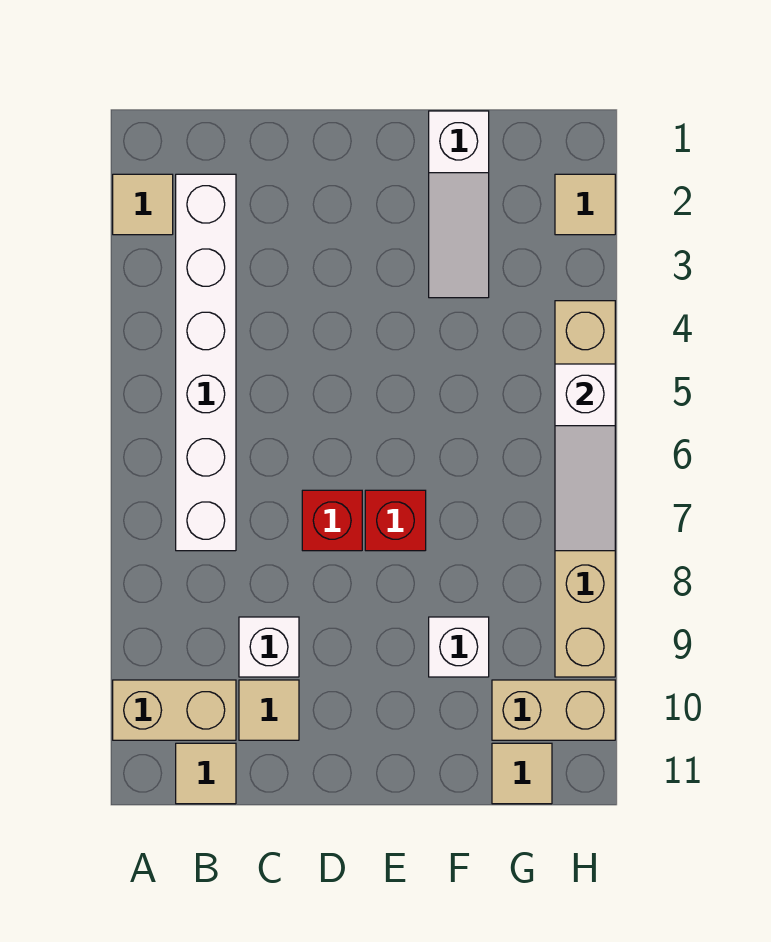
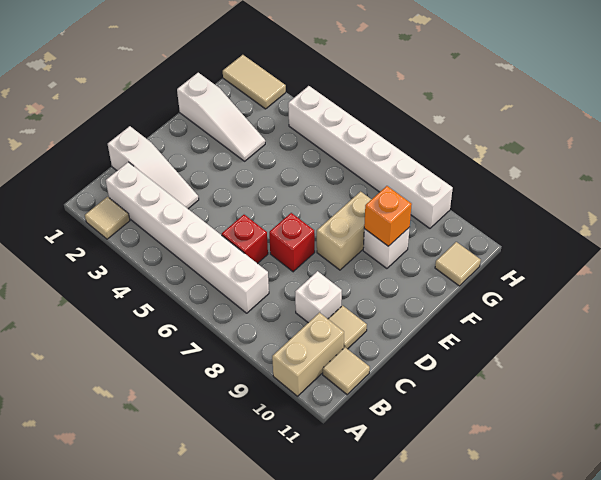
red 1x1 brick [365,490,426,551] -> red 1x1 brick moved to [222,215,268,264]
none -> orange 1x1 brick [364,186,412,246]
tan 1x2 brick [492,680,615,740] -> tan 1x2 brick moved to [317,192,372,270]
tan 1x1 tile [555,174,615,235] -> tan 1x2 tile [223,55,286,109]
tan 1x6 brick [555,301,615,677] -> white 1x6 brick [288,86,453,228]
white 1x3 slope [555,364,615,551] -> white 1x3 slope moved to [108,126,199,209]

